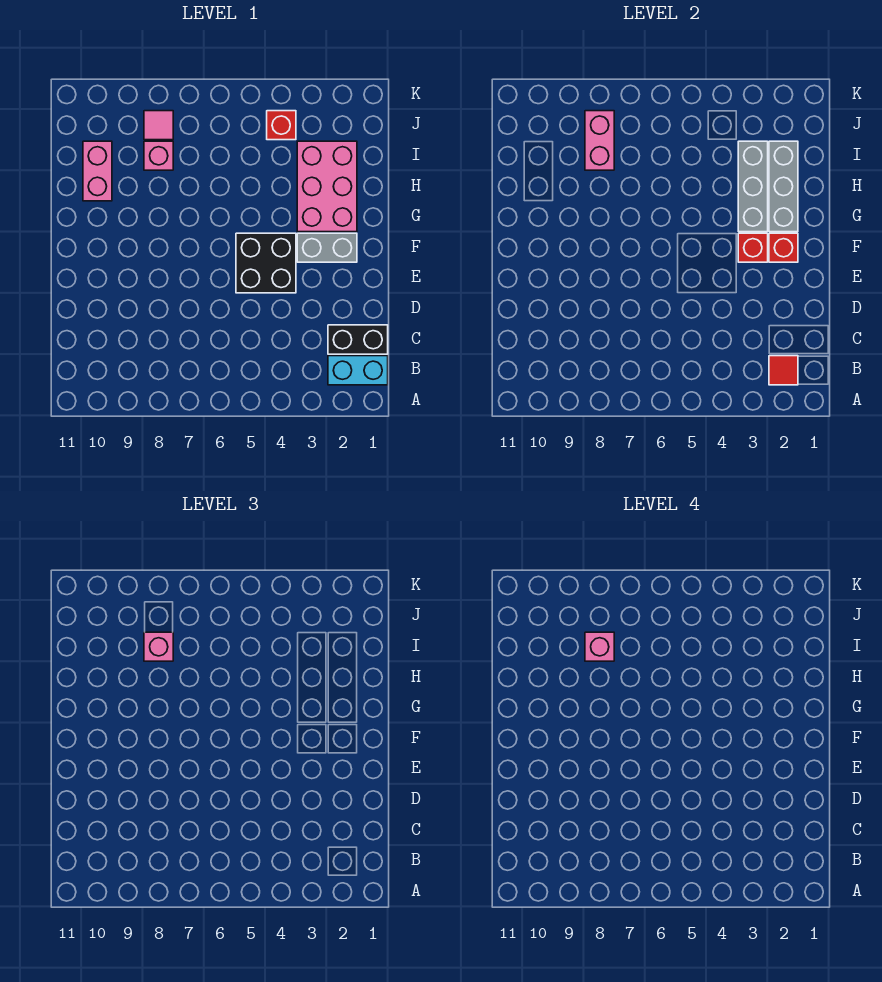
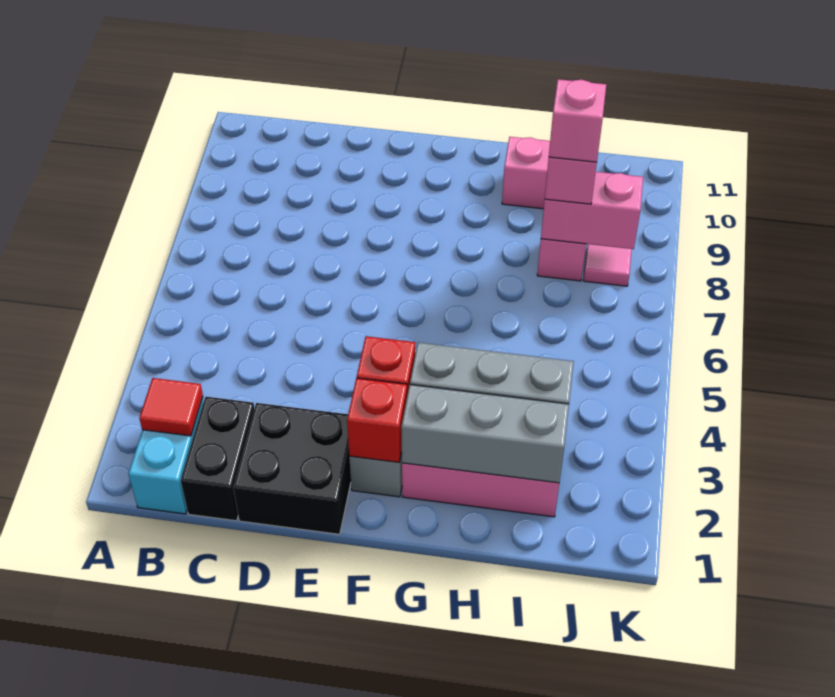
black 2x2 brick [236,233,296,293] -> black 2x2 brick moved to [233,403,351,534]
red 1x1 brick [267,111,296,140] -> none

